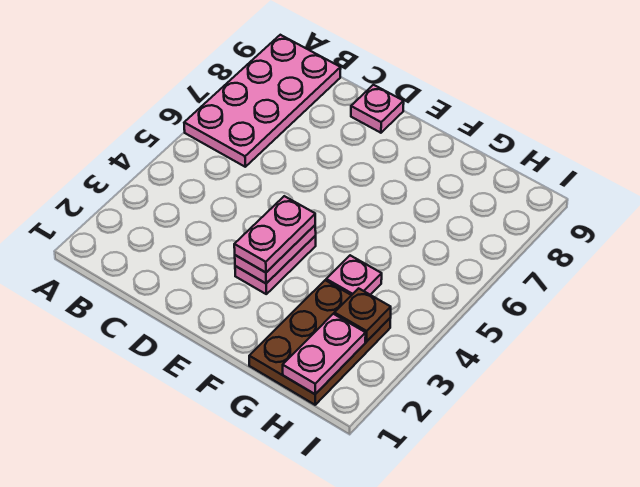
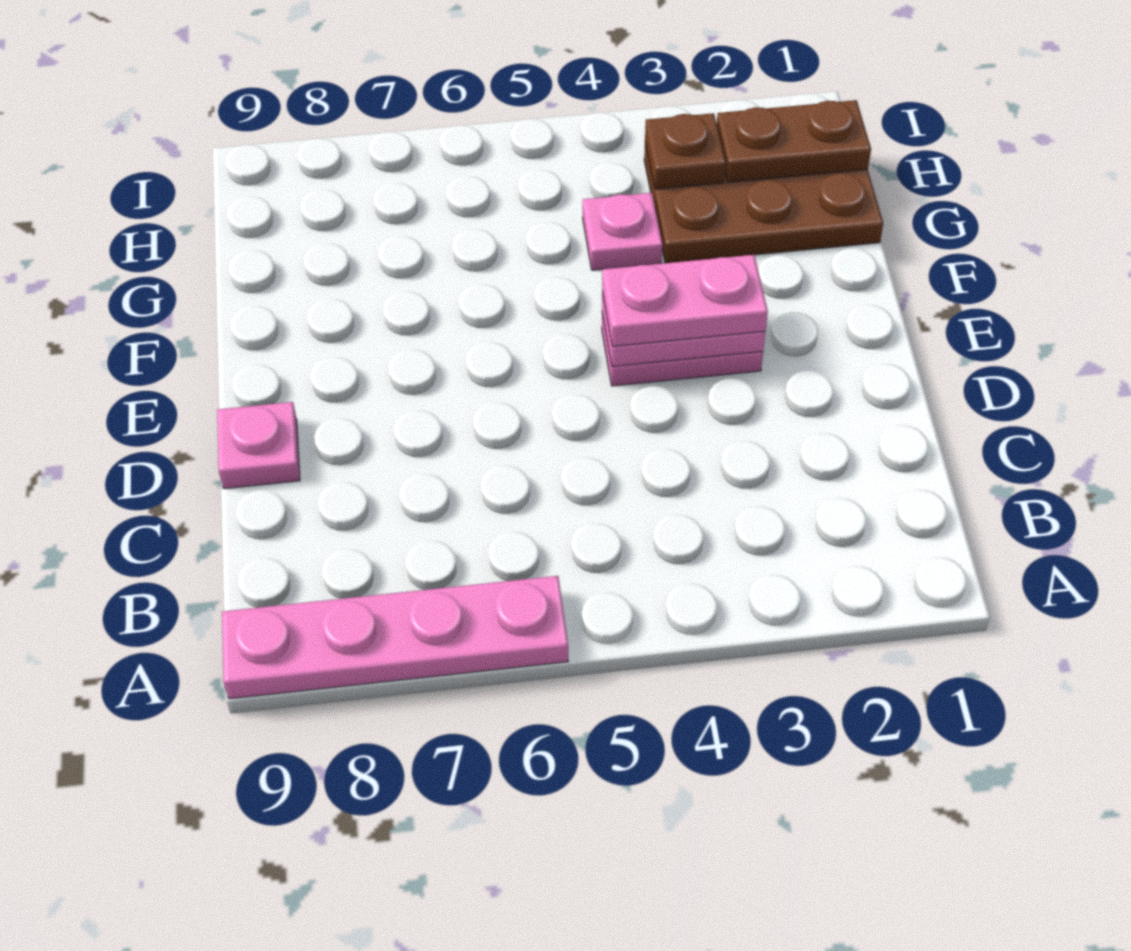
pink 2x4 plate [184,35,341,167] -> pink 1x4 plate [222,576,568,699]
pink 1x2 plate [283,314,366,394] -> brown 1x2 plate [717,100,871,182]

